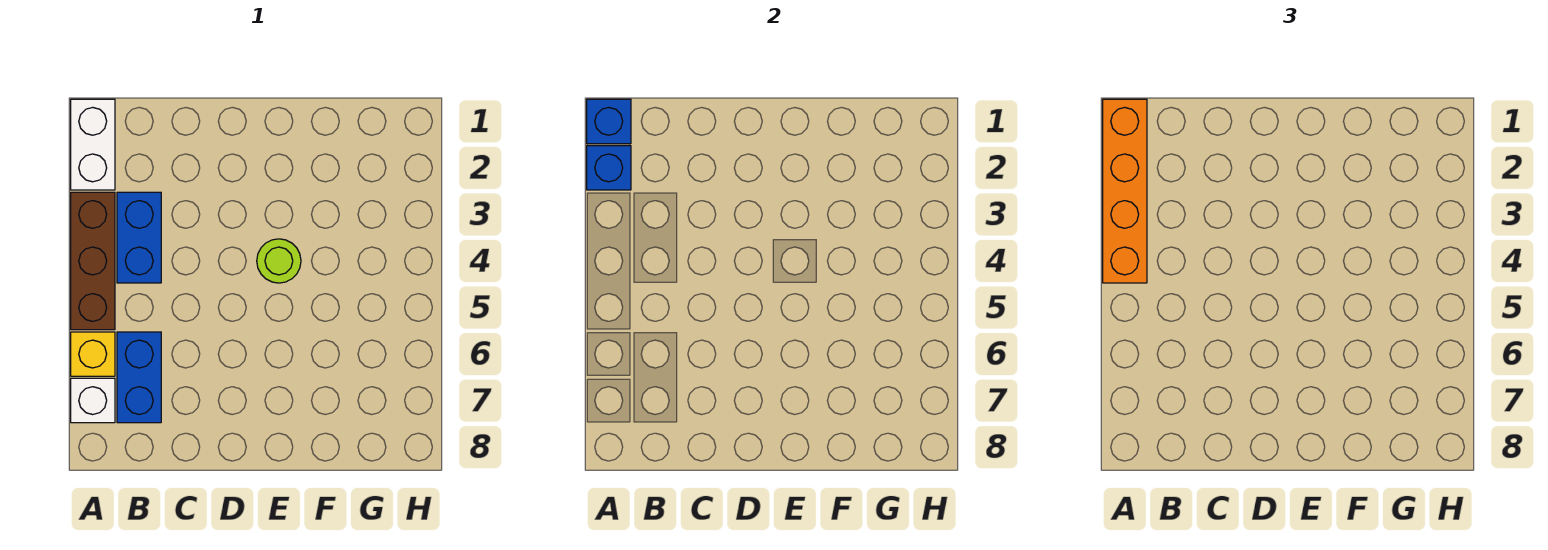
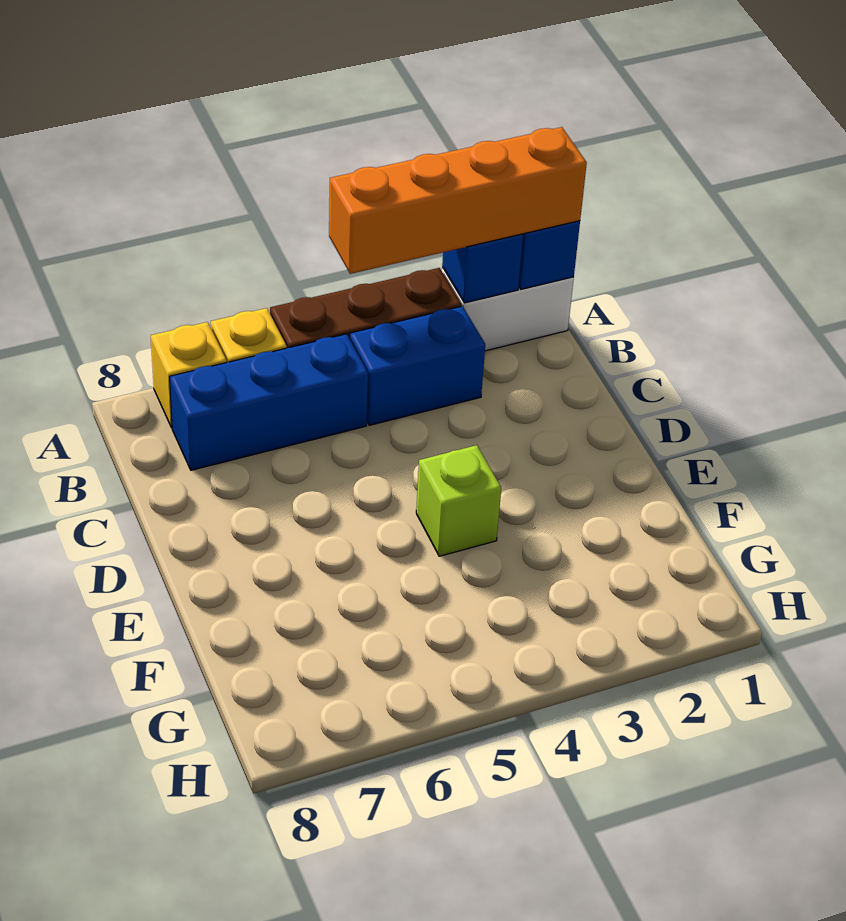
white 1x1 brick [71,378,115,423] -> yellow 1x1 brick [151,322,227,428]
blue 1x2 brick [117,332,161,423] -> blue 1x3 brick [170,334,368,470]
lime 1x1 round brick [257,239,301,283] -> lime 1x1 brick [416,445,501,556]

